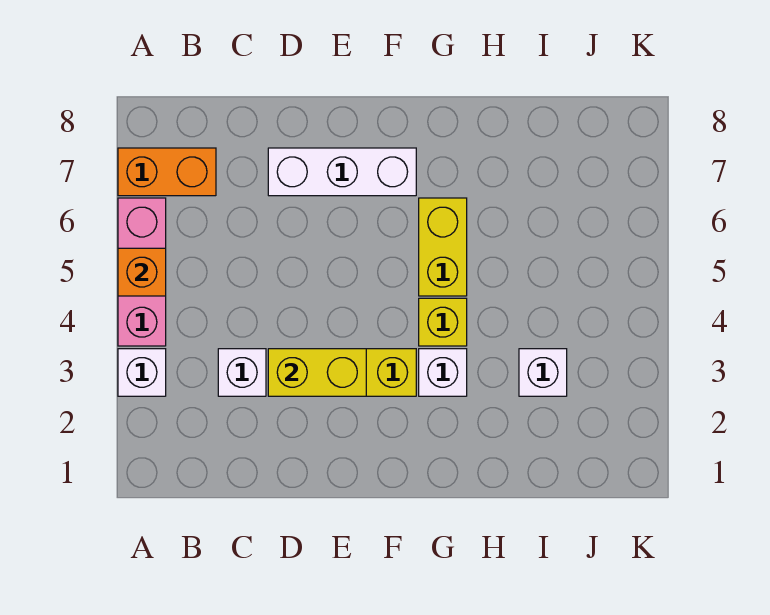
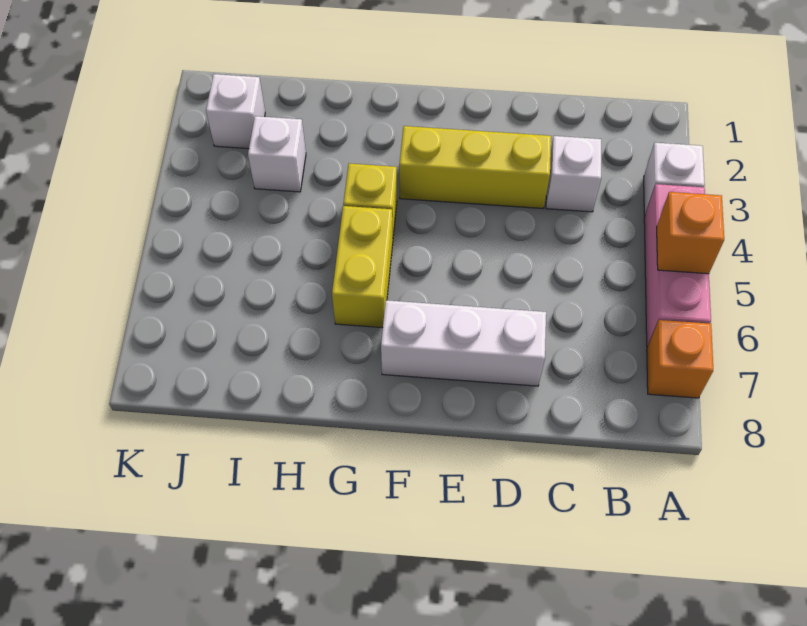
orange 1x2 brick [118,148,216,196] -> orange 1x1 brick [647,320,713,398]
yellow 1x2 brick [268,349,366,396] -> none
white 1x1 brick [419,349,467,396] -> white 1x1 brick moved to [206,74,265,149]

